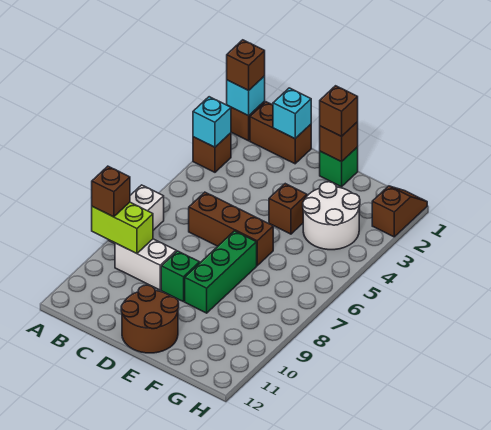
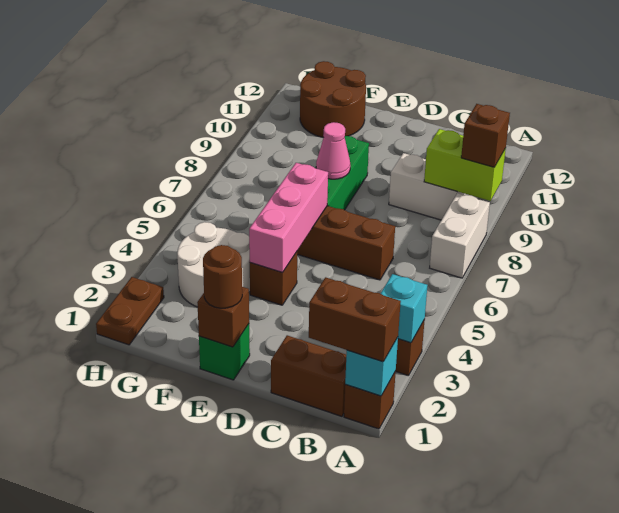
brown 1x1 brick [227,40,265,90] -> brown 1x2 brick [309,277,401,362]
cyan 1x1 brick [273,88,311,139] -> none
green 1x1 brick [161,251,200,302] -> none
brown 2x2 round brick [121,285,179,353] -> brown 2x2 round brick moved to [300,61,366,138]
brown 1x1 brick [320,86,358,136] -> brown 1x1 round brick [203,245,242,308]
none -> pink 1x3 brick [249,163,328,273]
none -> pink 1x1 cone [316,122,350,179]
brown 1x2 slope [372,186,427,237] -> brown 1x2 plate [96,277,164,345]

